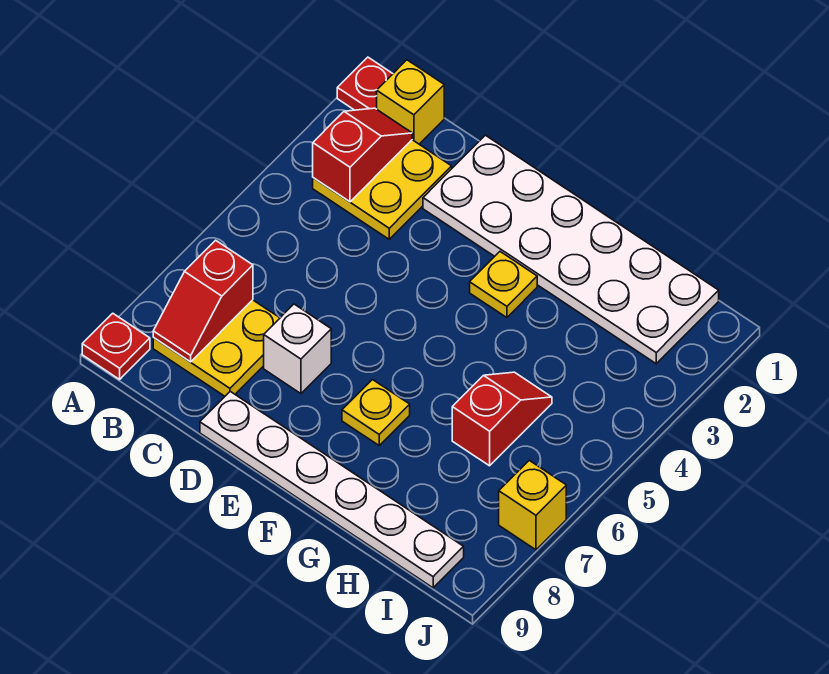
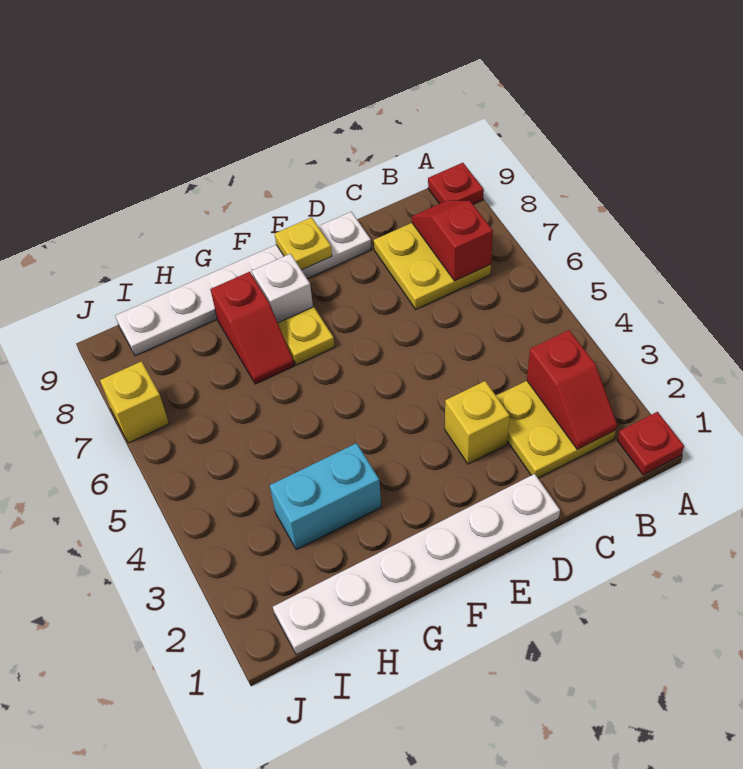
yellow 1x1 brick [377,60,444,144] -> yellow 1x1 brick moved to [445,381,510,464]
white 2x6 plate [423,135,719,364] -> white 1x6 plate [273,474,560,655]
white 1x1 brick [264,304,331,394] -> white 1x1 brick moved to [252,254,313,323]
yellow 1x1 plate [470,252,537,318] -> yellow 1x1 plate moved to [275,217,332,270]
none -> cyan 1x2 brick [270,443,381,550]
red 1x2 slope [452,372,552,466] -> red 1x2 slope moved to [210,272,294,384]

